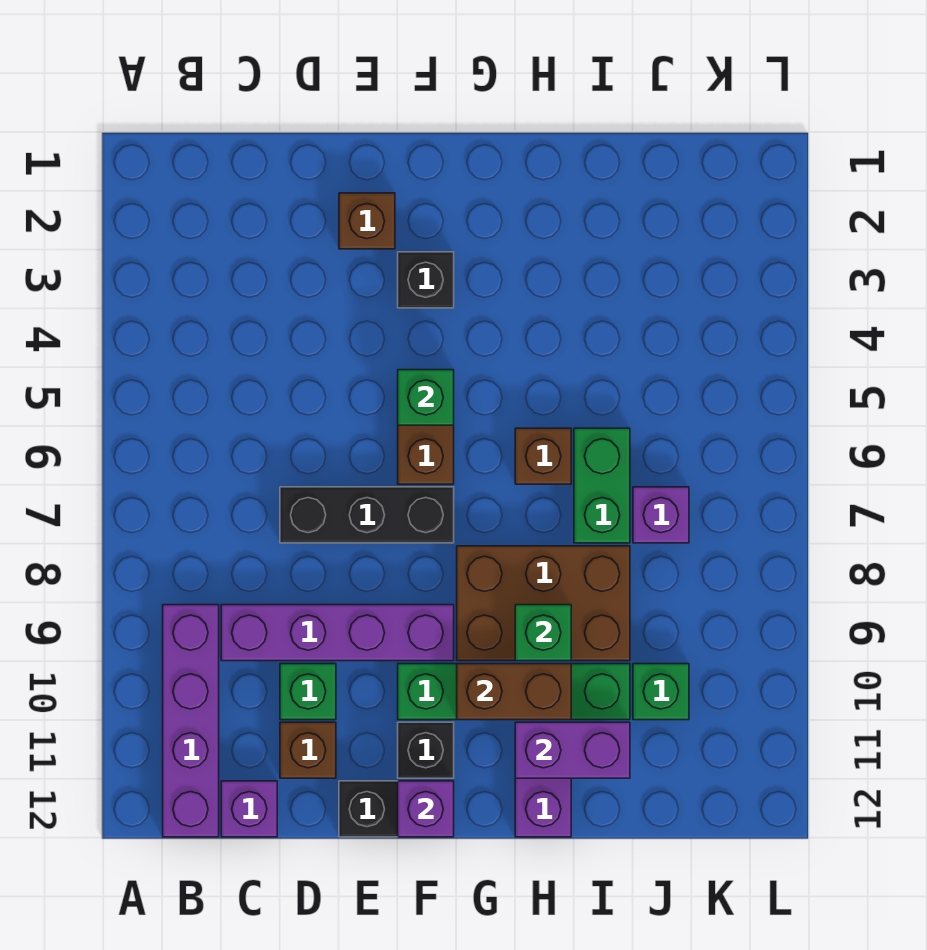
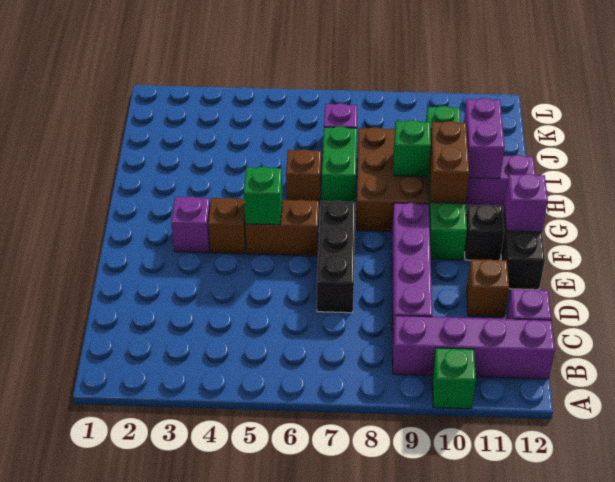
green 1x1 brick [280,664,336,720] -> green 1x1 brick moved to [432,348,476,409]
brown 1x1 brick [339,193,395,249] -> brown 1x1 brick moved to [208,198,246,254]
black 1x1 brick [398,252,454,308] -> purple 1x1 brick [171,197,210,253]
green 1x2 brick [574,428,630,543] -> green 1x2 brick turned to [322,126,357,202]

